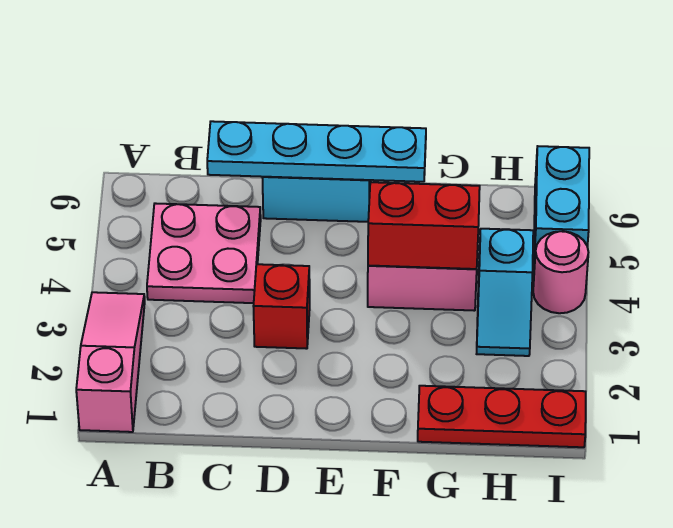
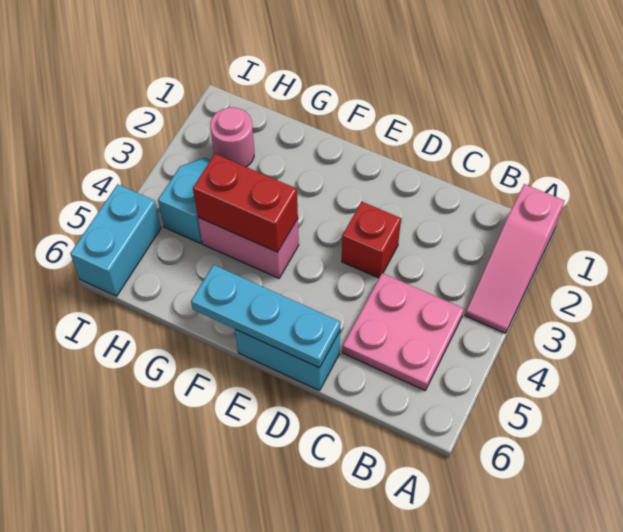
cyan 1x4 plate [207,121,426,182] -> cyan 1x3 plate [191,265,340,368]
red 1x3 plate [418,386,586,447] -> none
pink 1x1 round brick [533,231,589,313] -> pink 1x1 round brick moved to [210,107,254,167]

